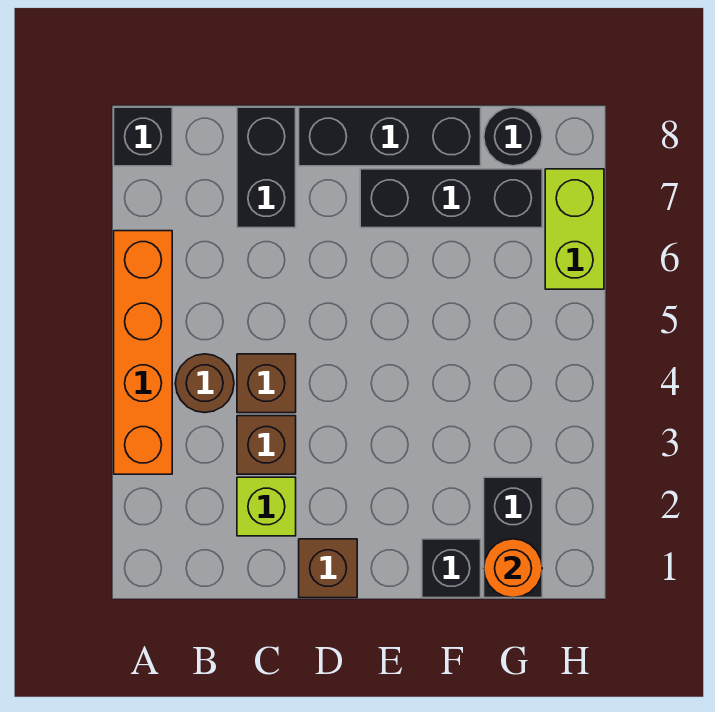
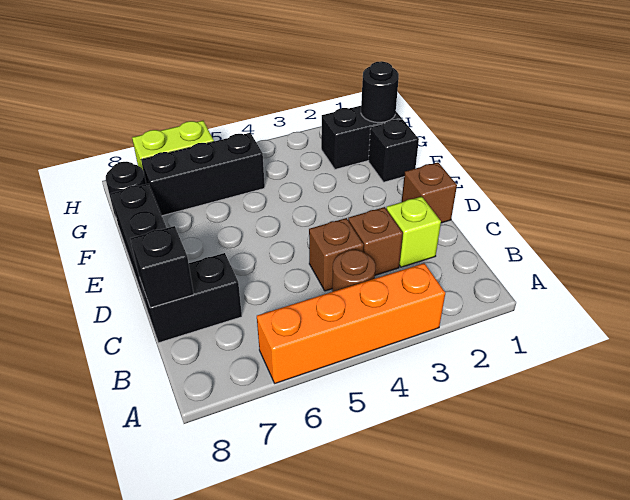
black 1x1 brick [114,107,172,166] -> black 1x1 brick moved to [130,226,194,308]
black 1x3 brick [360,169,542,228] -> black 1x3 brick turned to [141,133,265,216]
orange 1x1 round brick [484,539,542,598] -> black 1x1 round brick [361,61,399,122]

